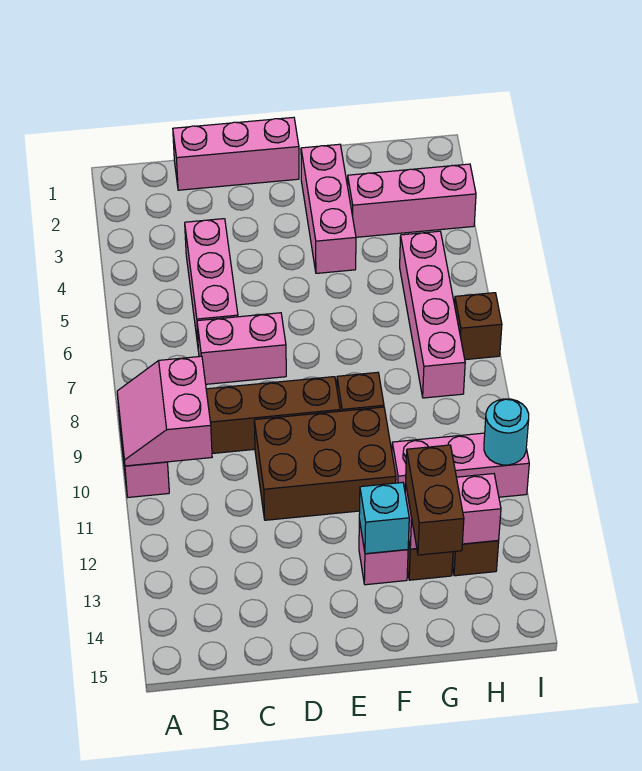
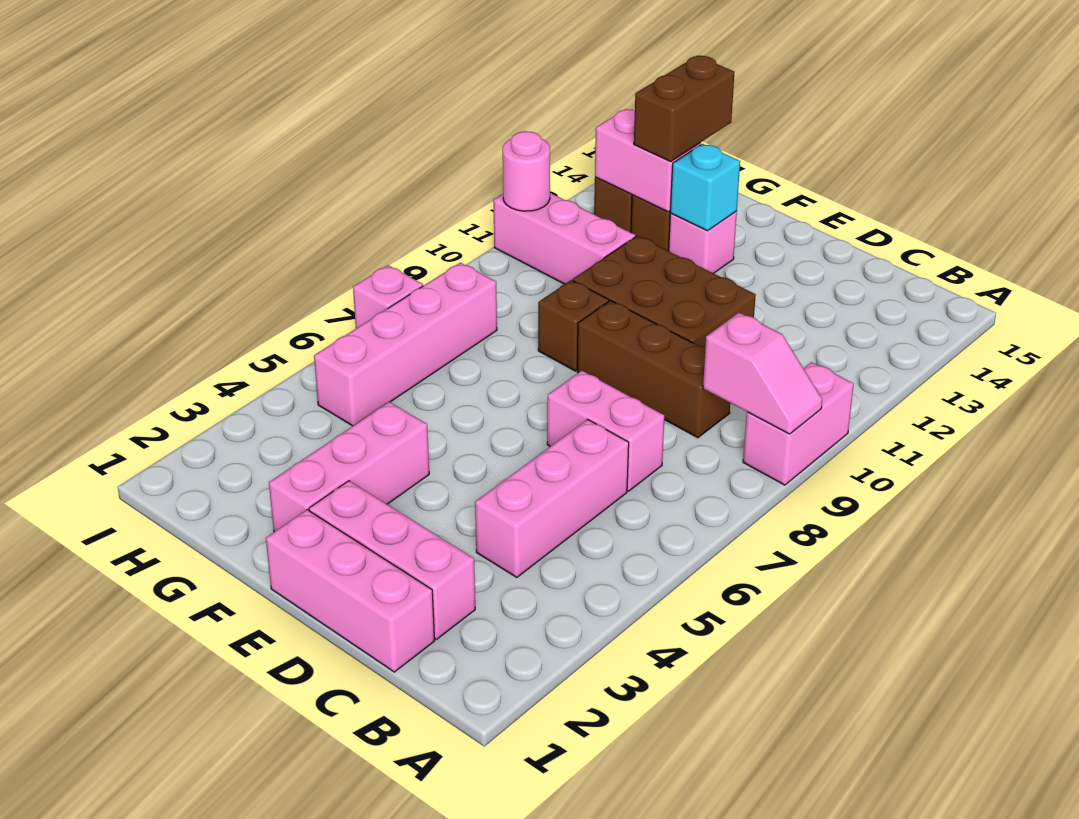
pink 2x2 slope [117,356,212,466] -> pink 1x2 slope [703,313,822,434]
pink 1x3 brick [348,164,476,237] -> pink 1x3 brick moved to [309,481,475,640]
brown 1x1 brick [455,293,502,360] -> pink 1x1 brick [353,265,423,328]
cyan 1x1 round brick [484,399,529,465] -> pink 1x1 round brick [503,131,550,211]

